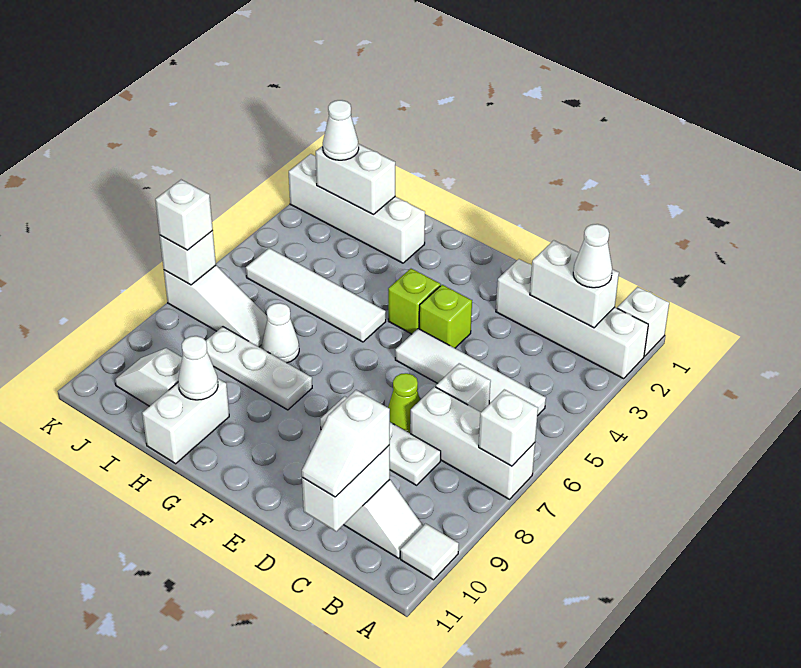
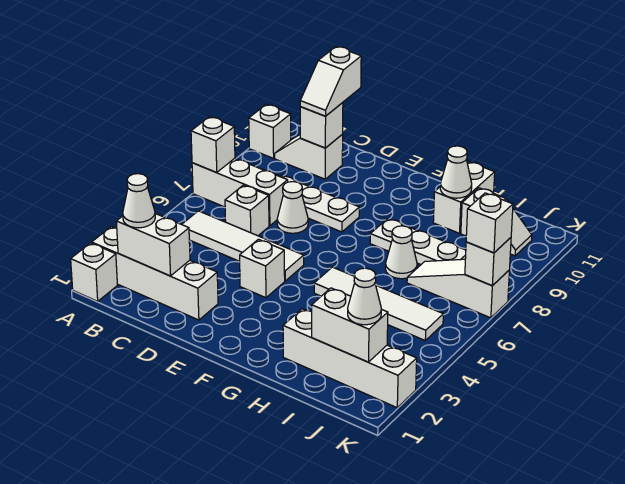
white 1x1 tile [400,524,459,580] -> white 1x1 brick [249,104,291,158]
white 1x2 brick [302,445,390,531] -> white 1x1 brick [300,103,343,148]
white 1x2 slope [302,390,390,497] -> white 1x2 slope turned to [300,47,361,116]
lime 1x1 cone [388,373,420,433] -> white 1x1 cone [277,182,308,233]
lime 1x1 brick [419,285,472,348] -> white 1x1 brick [240,239,285,298]
lime 1x1 brick [388,269,441,334] -> none

